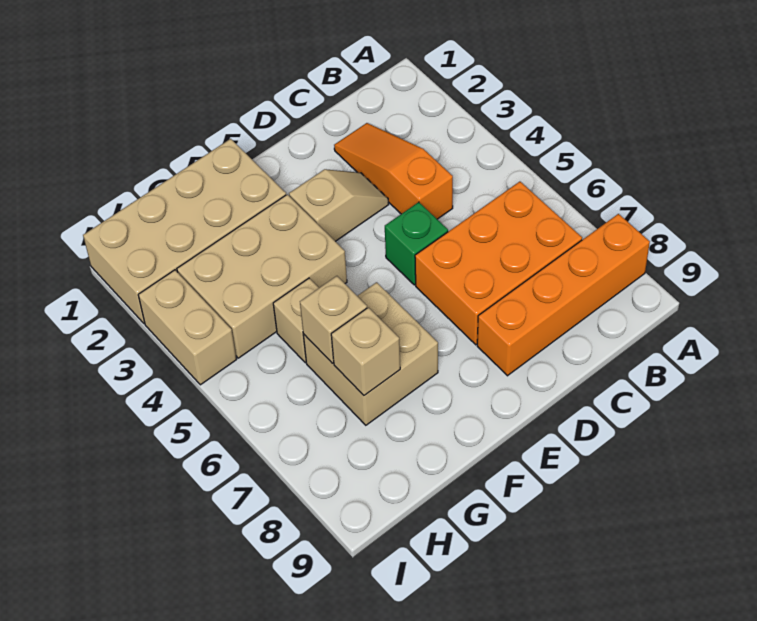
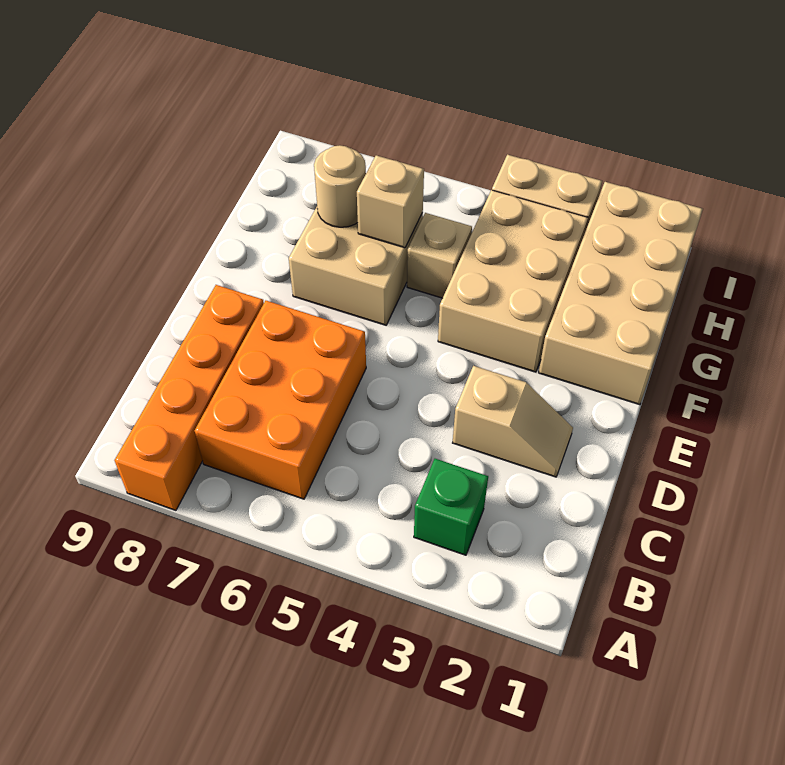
orange 1x3 slope [334,123,453,219] -> none
tan 1x2 slope [289,169,389,241] -> tan 1x2 slope turned to [453,366,573,477]
green 1x1 brick [385,202,448,285] -> green 1x1 brick moved to [414,459,488,555]
tan 1x1 brick [331,307,400,395] -> tan 1x1 round brick [314,145,366,227]

